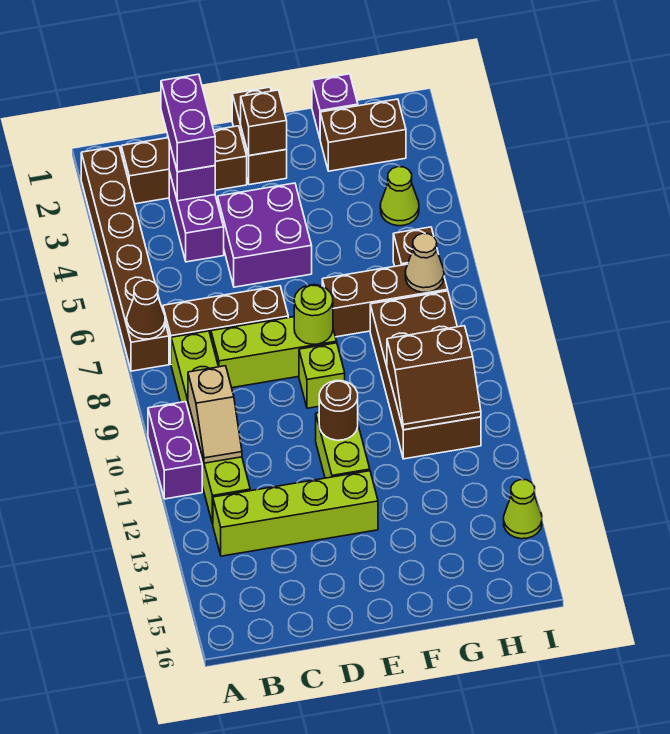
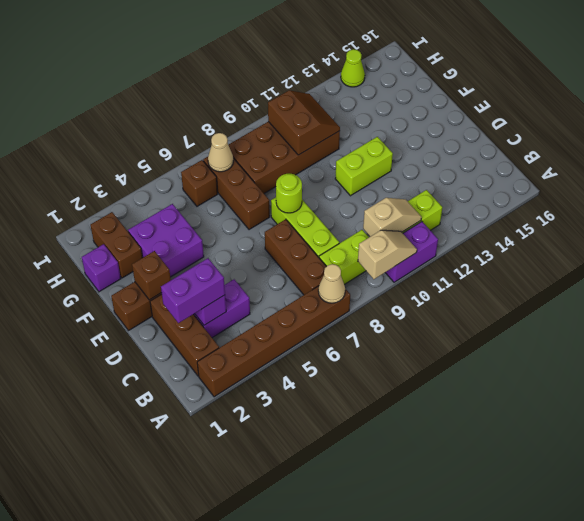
brown 1x1 cone [127,280,165,339] -> tan 1x1 cone [318,264,345,303]
none -> tan 1x2 slope [358,230,417,279]
lime 1x4 brick [213,471,378,556] -> none
purple 2x2 brick [218,183,312,287] -> purple 2x2 brick moved to [128,204,204,277]
lime 1x1 brick [299,343,345,408] -> none
brown 1x1 round brick [319,381,358,440] -> none
lime 1x1 cone [380,167,419,226] -> none

